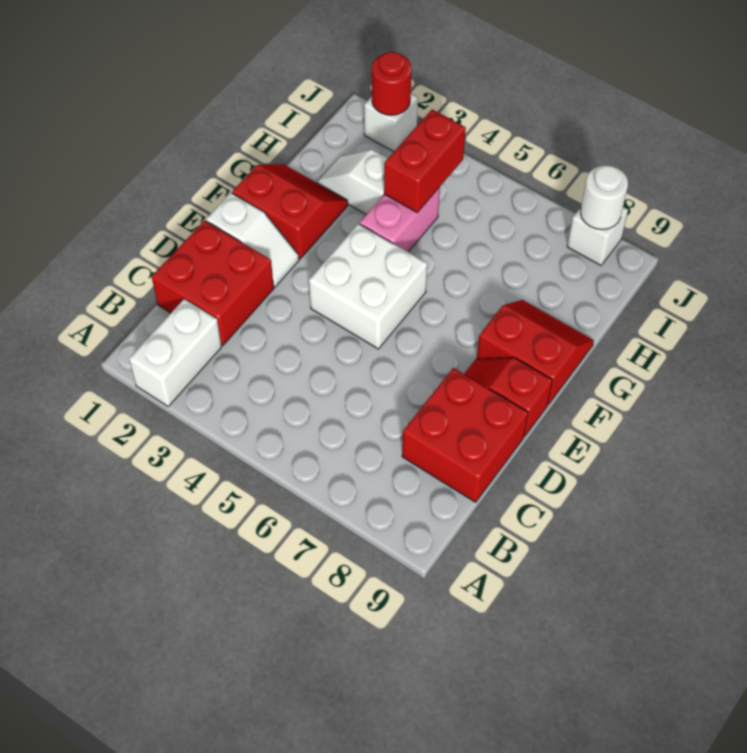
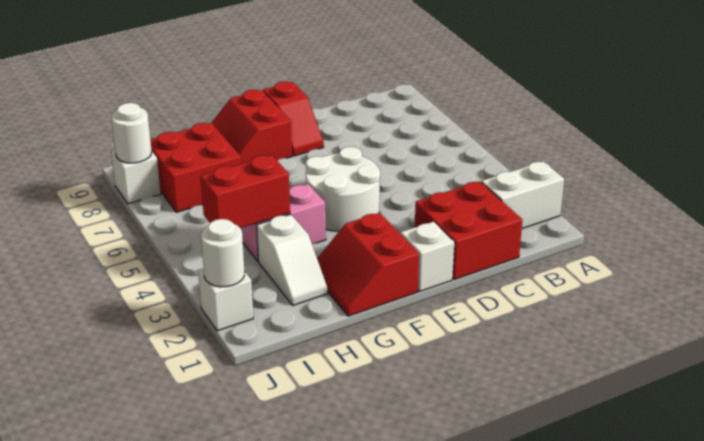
red 2x2 brick [402,368,528,502] -> red 2x2 brick moved to [150,123,241,212]
white 2x2 brick [309,224,427,349] -> white 2x2 round brick [306,147,380,232]
red 1x1 round brick [372,52,411,115] -> white 1x1 round brick [201,219,245,287]

